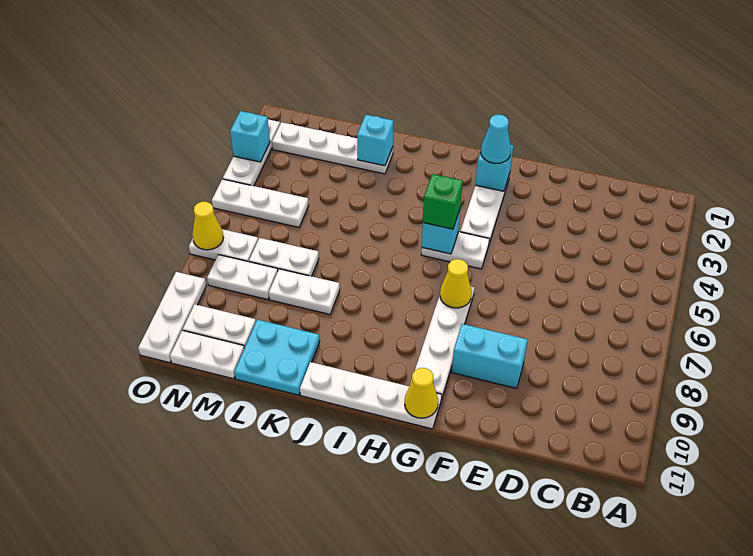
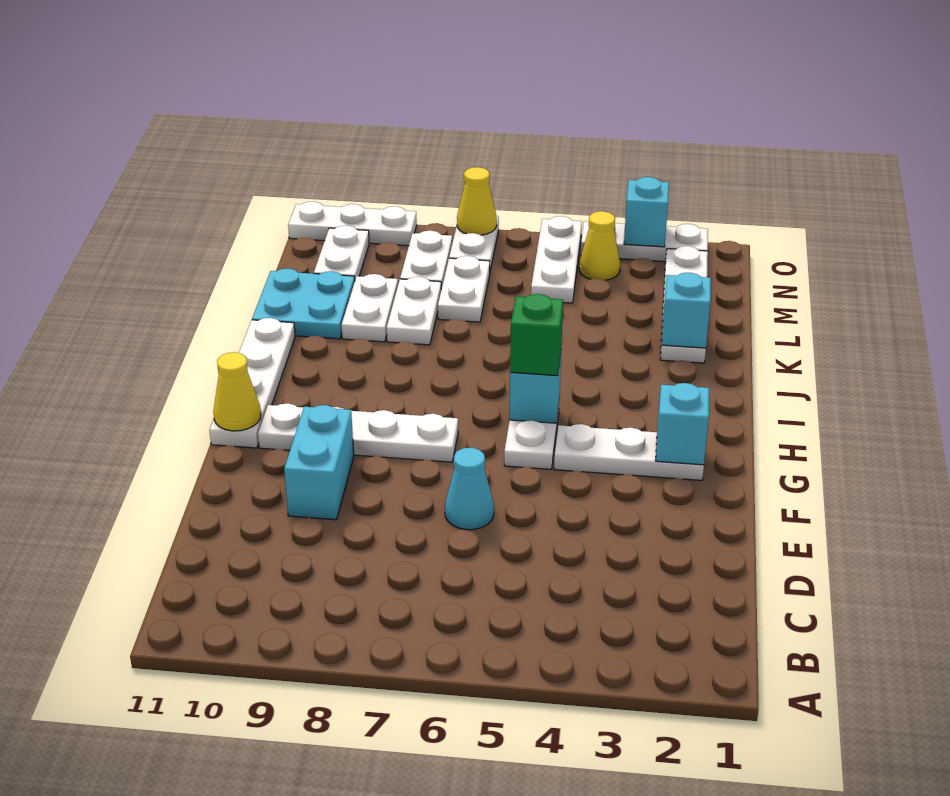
cyan 1x1 cone [481,115,511,163] -> cyan 1x1 cone moved to [445,448,494,530]
yellow 1x1 cone [440,259,472,308] -> yellow 1x1 cone moved to [579,211,620,280]
white 1x2 plate [170,330,244,379] -> white 1x2 plate moved to [342,274,398,342]

